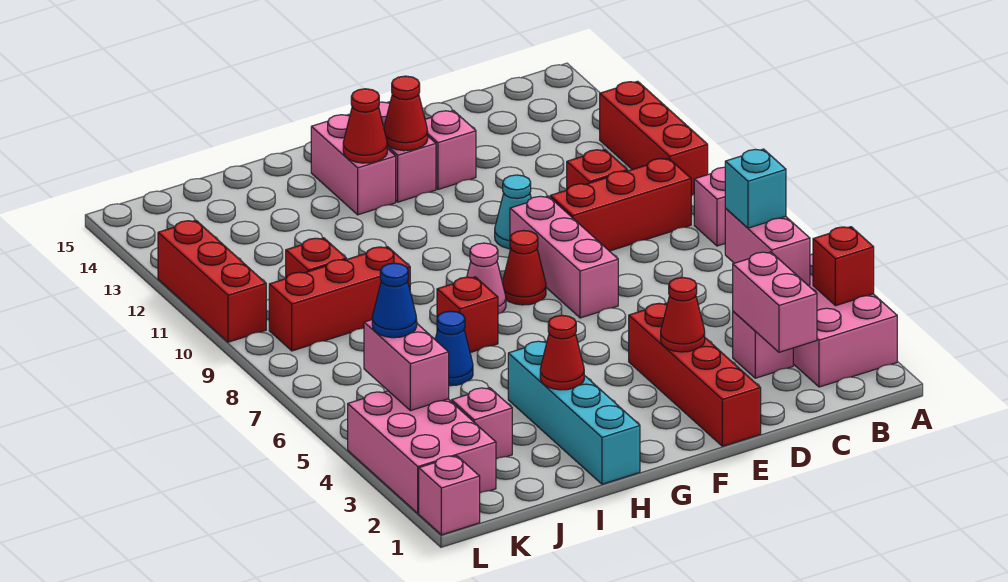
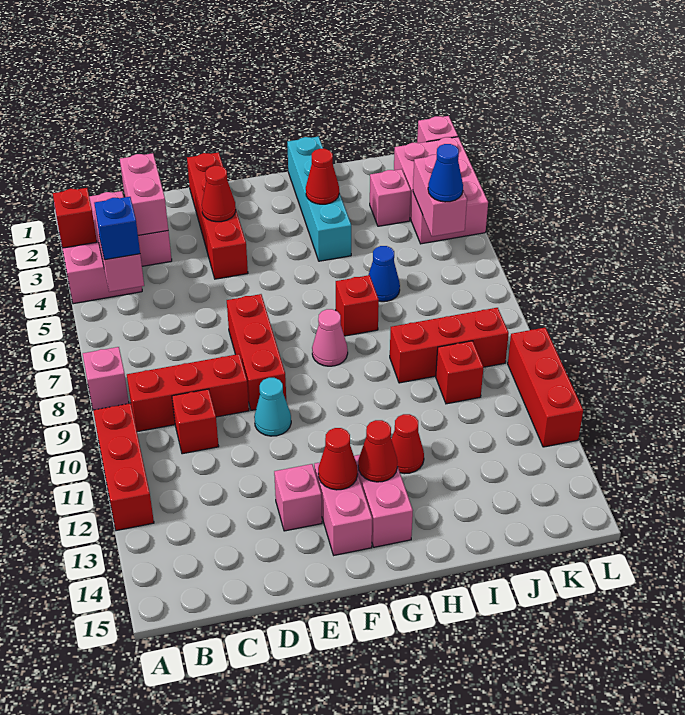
cyan 1x1 brick [725,149,786,228] -> blue 1x1 brick [94,197,140,260]
pink 1x3 brick [510,196,618,318] -> red 1x3 brick [227,294,286,410]
red 1x1 cone [502,231,546,305] -> red 1x1 cone moved to [391,414,424,474]

